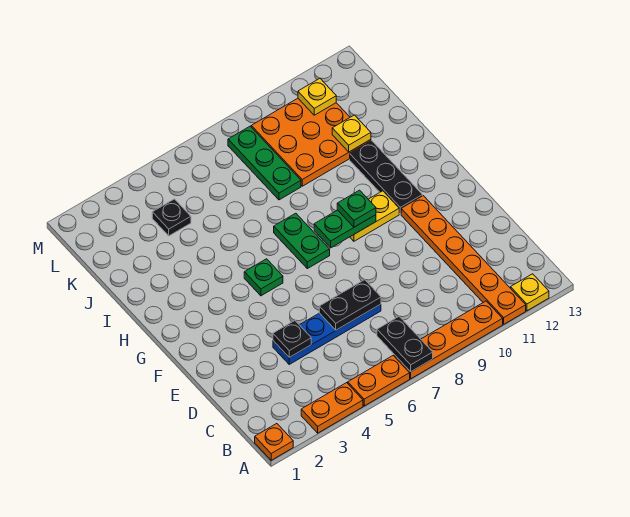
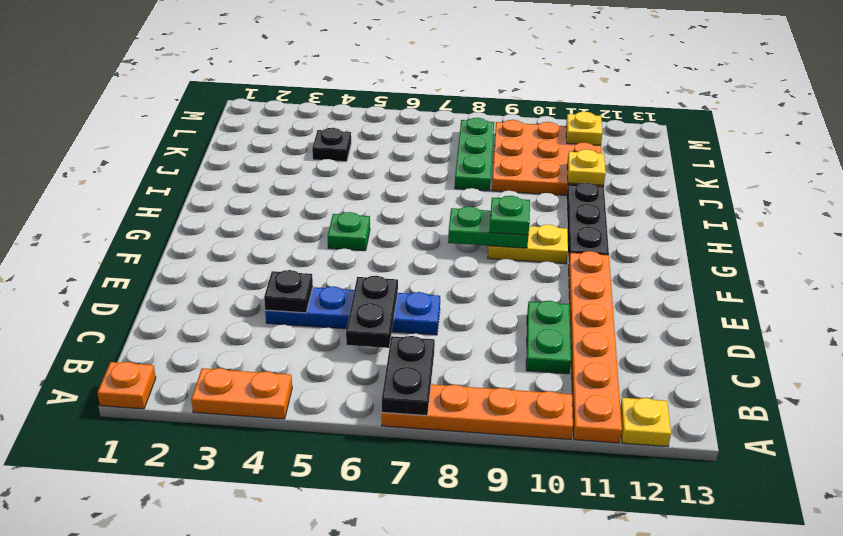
orange 1x2 plate [348,356,410,406] -> none
black 1x2 plate [319,280,381,330] -> black 1x2 plate turned to [346,276,398,348]
green 1x2 plate [274,213,330,269] -> green 1x2 plate moved to [526,301,571,374]

